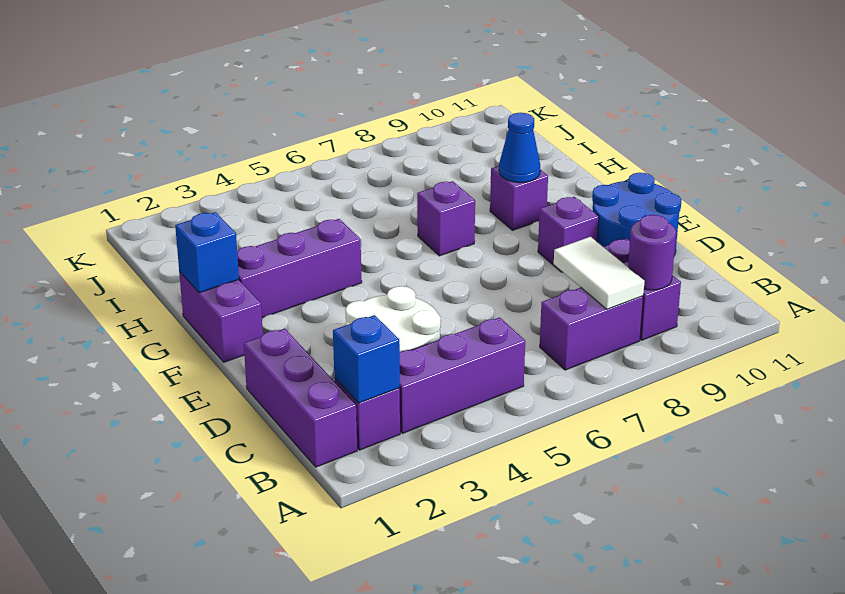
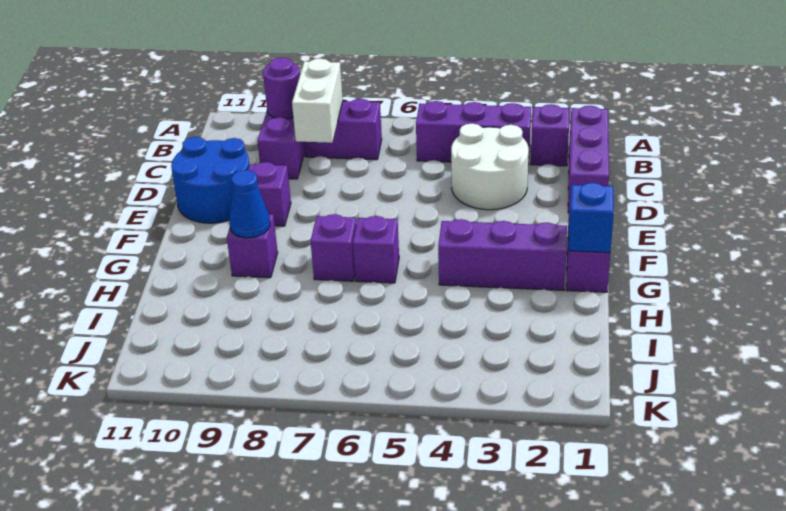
blue 1x1 brick [333,315,400,403] -> none
white 1x2 tile [554,237,644,309] -> white 1x2 brick [292,59,343,143]
none -> purple 1x1 brick [353,216,399,283]

